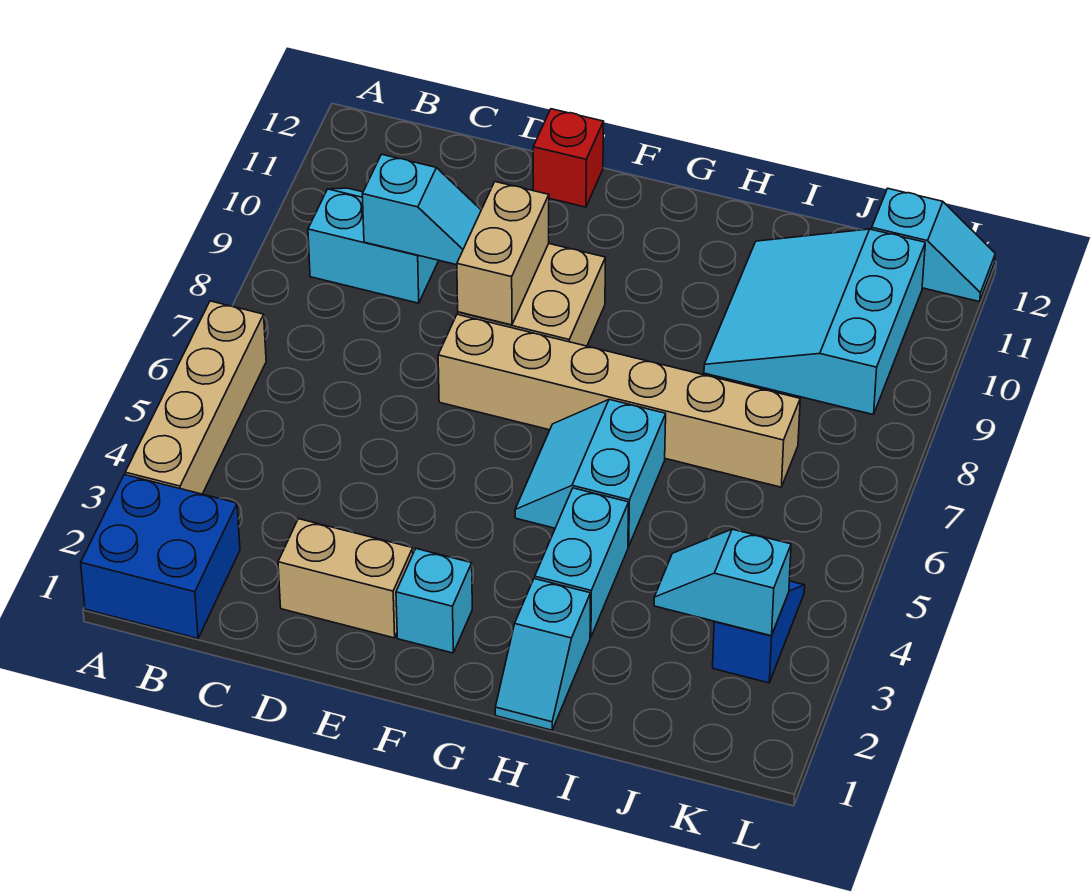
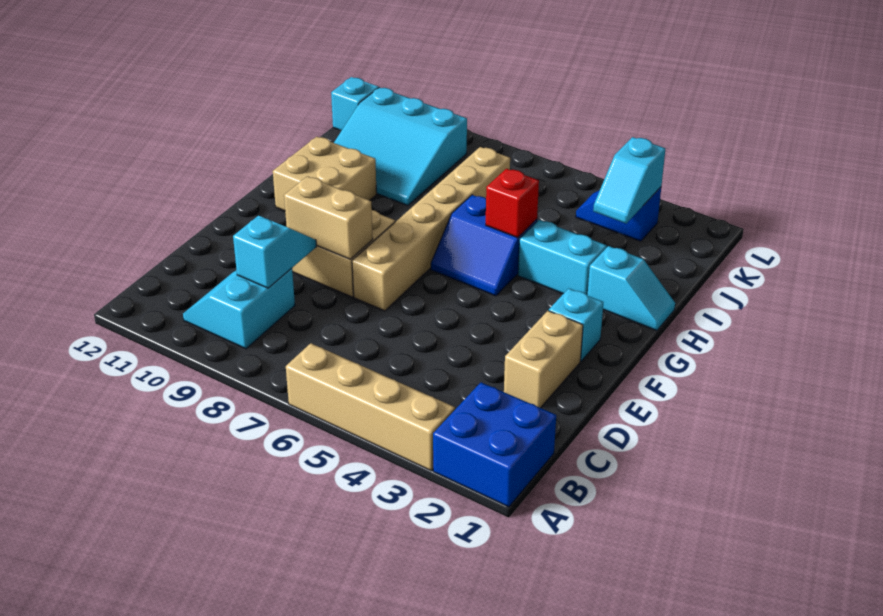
red 1x1 brick [533,109,604,207] -> red 1x1 brick moved to [486,169,539,238]
cyan 2x2 slope [515,400,666,547] -> blue 2x2 slope [431,195,537,296]
none -> tan 2x2 brick [273,137,377,211]

